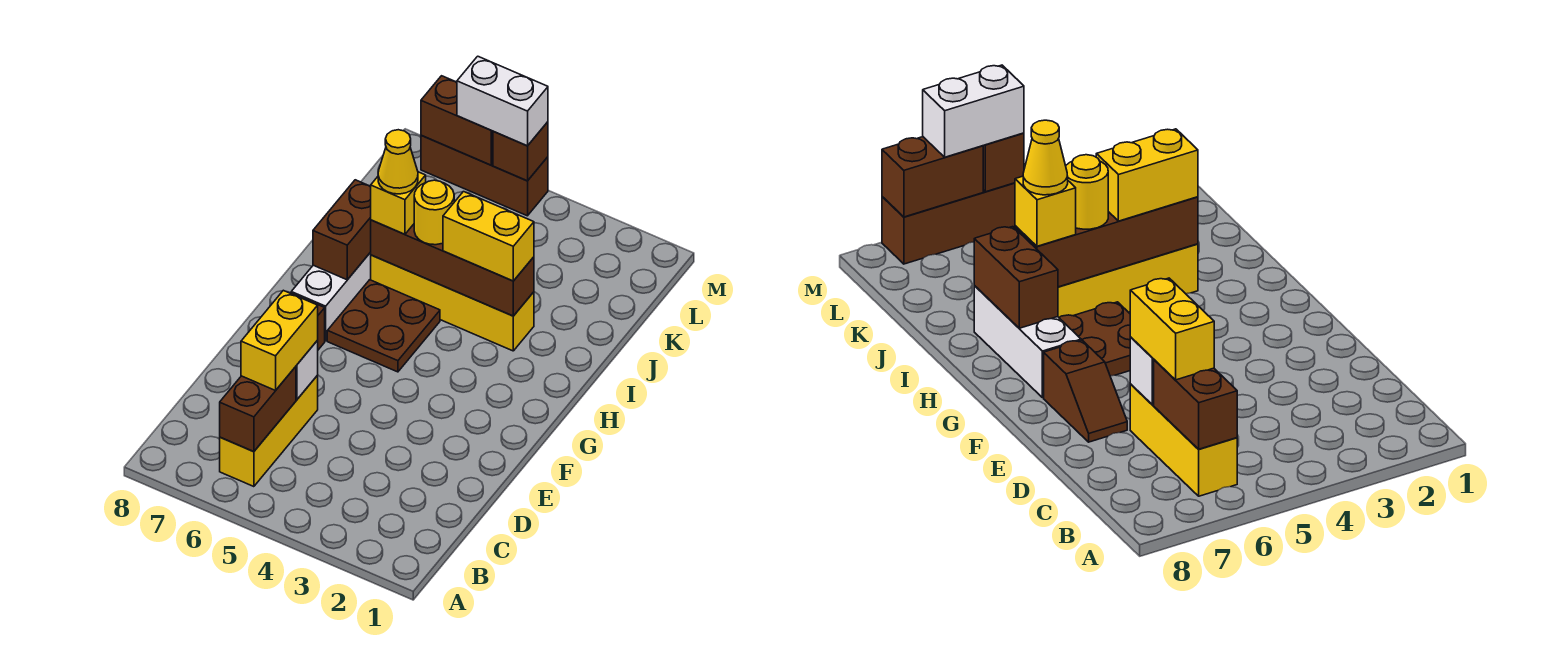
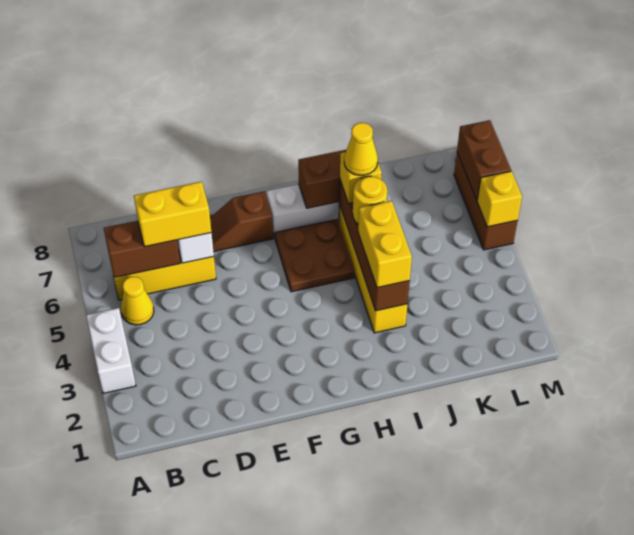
none -> yellow 1x1 cone [121,277,154,325]
brown 1x1 brick [493,122,548,181] -> yellow 1x1 brick [477,171,522,227]
white 1x2 brick [457,56,548,146] -> white 1x2 brick moved to [86,308,136,393]

